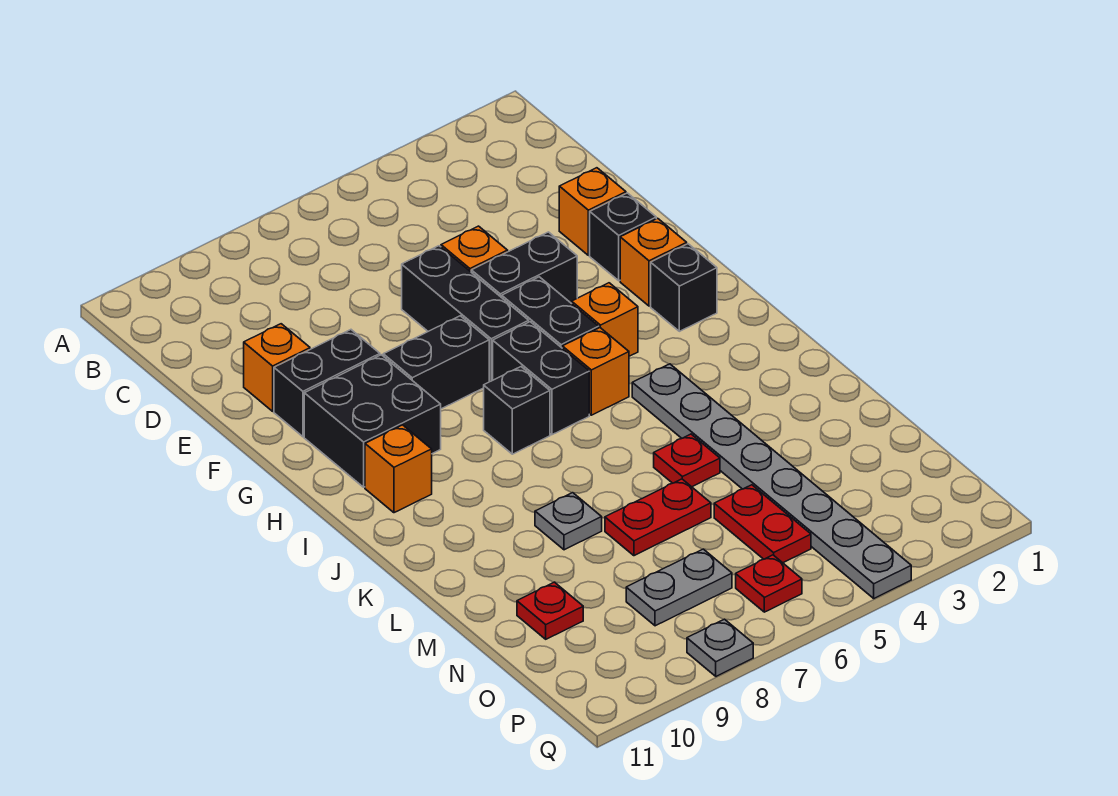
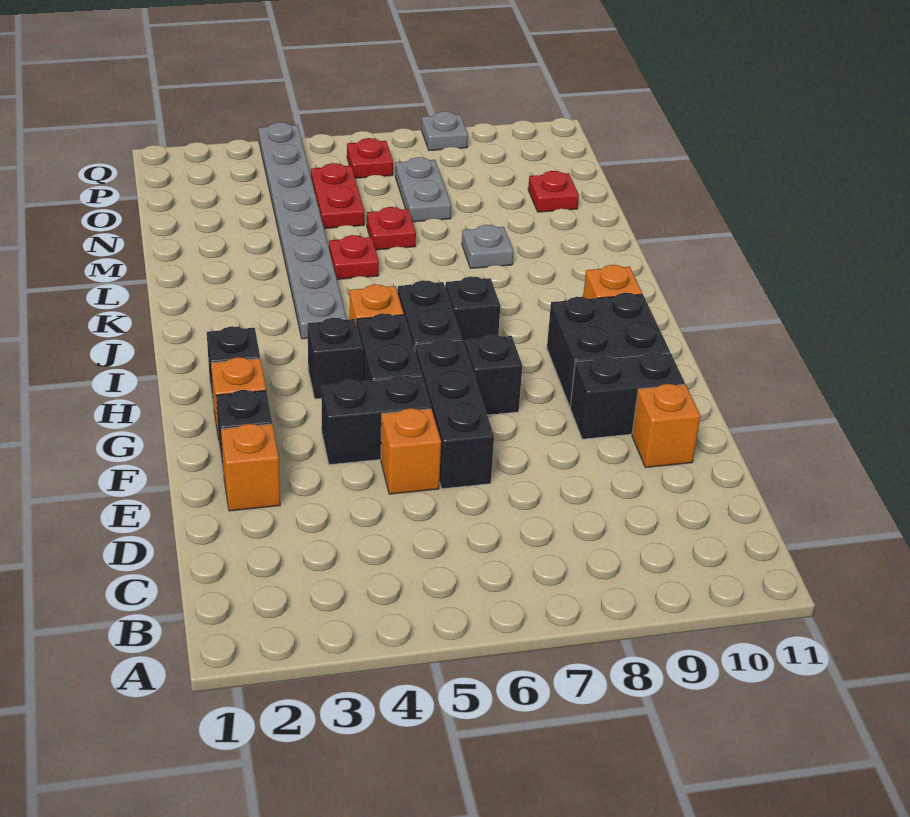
black 1x2 brick [383,316,489,409] -> black 1x1 brick [465,335,522,415]
orange 1x1 brick [572,283,638,356] -> black 1x1 brick [307,318,362,399]
red 1x2 plate [605,479,711,556] -> red 1x1 plate [367,207,416,250]
grey 1x2 plate [626,549,732,626] -> grey 1x2 plate turned to [395,157,451,222]

